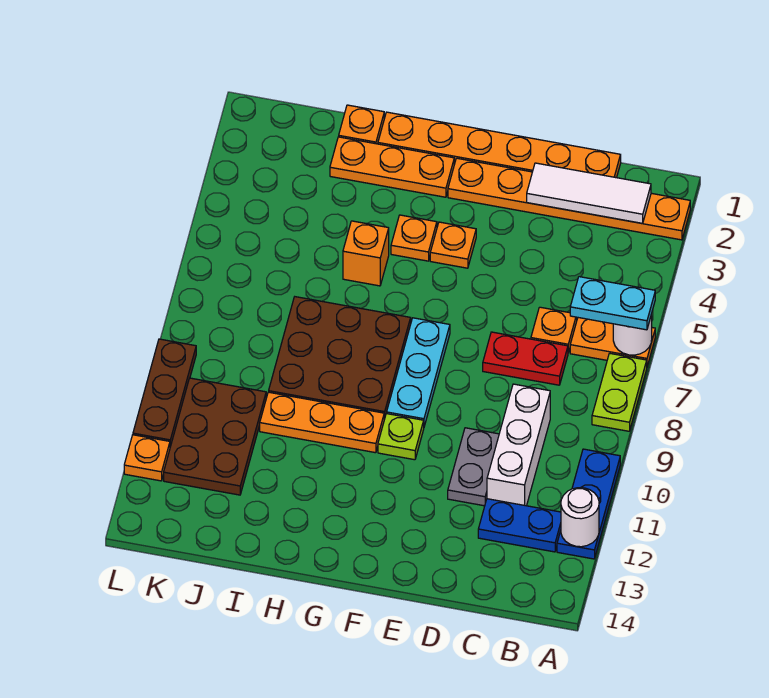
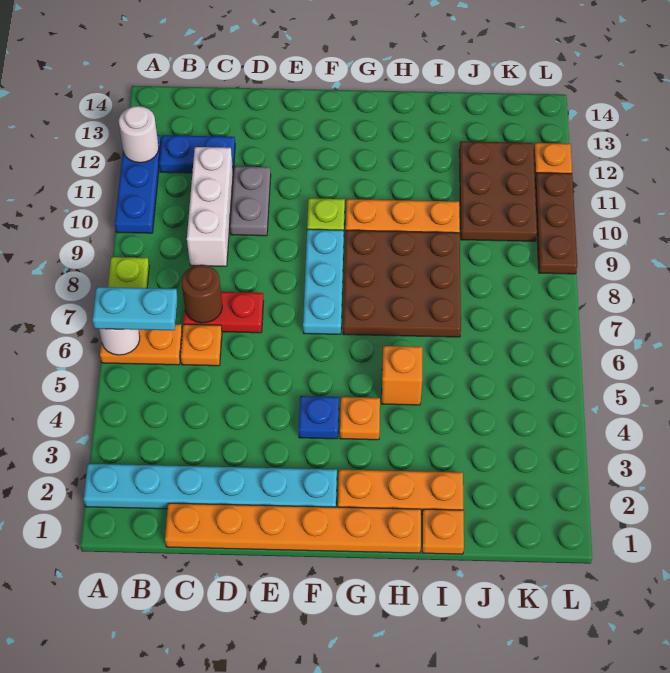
orange 1x6 plate [448,158,690,240] -> cyan 1x6 plate [84,464,337,509]
white 1x3 tile [527,163,651,223] -> none
none -> brown 1x1 round brick [181,265,222,323]
orange 1x1 plate [430,222,476,268] -> blue 1x1 plate [299,396,339,439]

